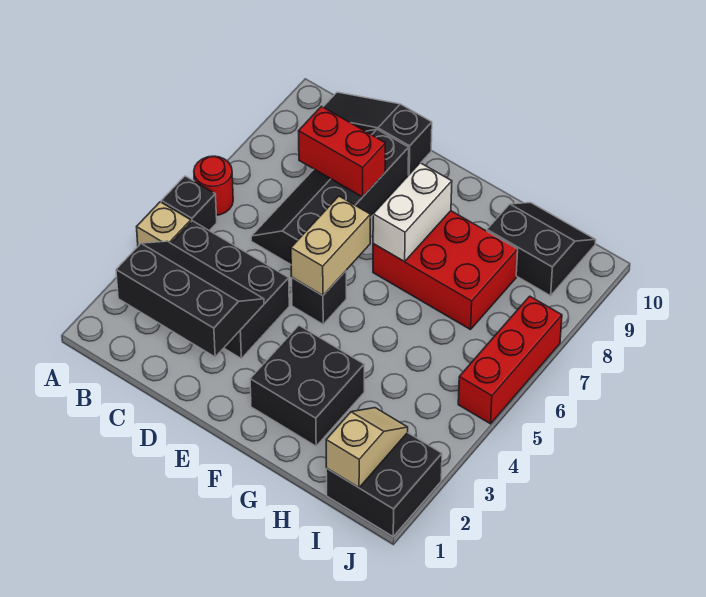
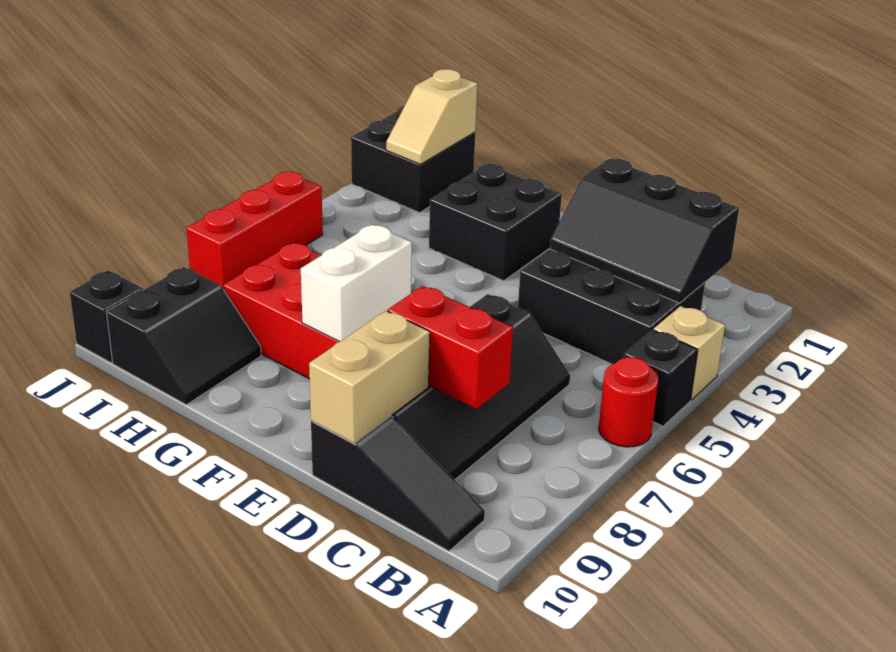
black 1x1 brick [292,271,346,324] -> black 1x1 brick moved to [70,271,143,363]
tan 1x2 brick [291,196,371,295] -> tan 1x2 brick moved to [309,311,430,443]
black 2x2 slope [487,203,596,296] -> black 2x2 slope turned to [106,267,261,405]

